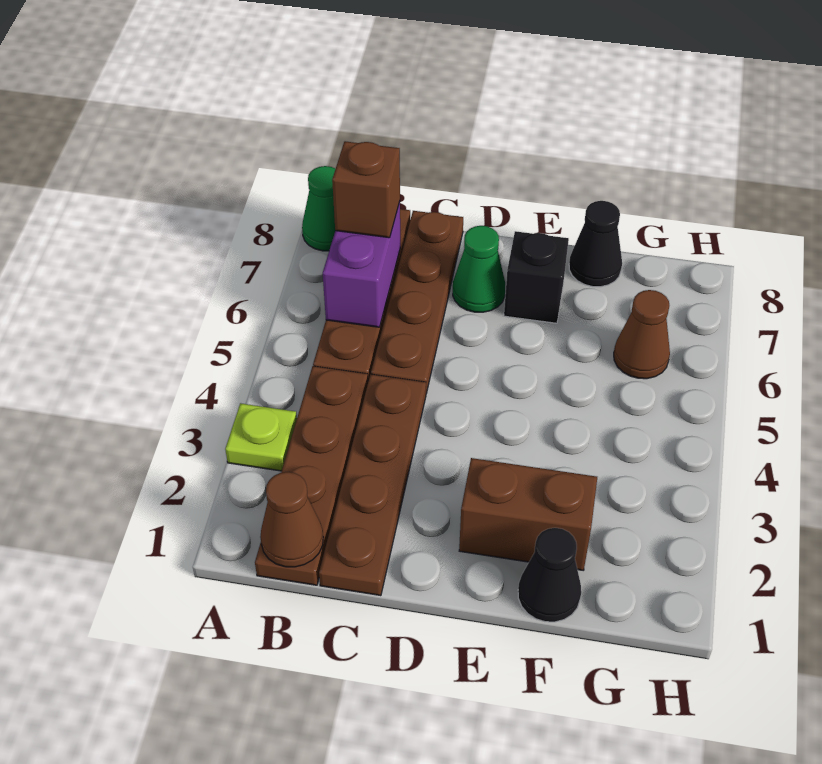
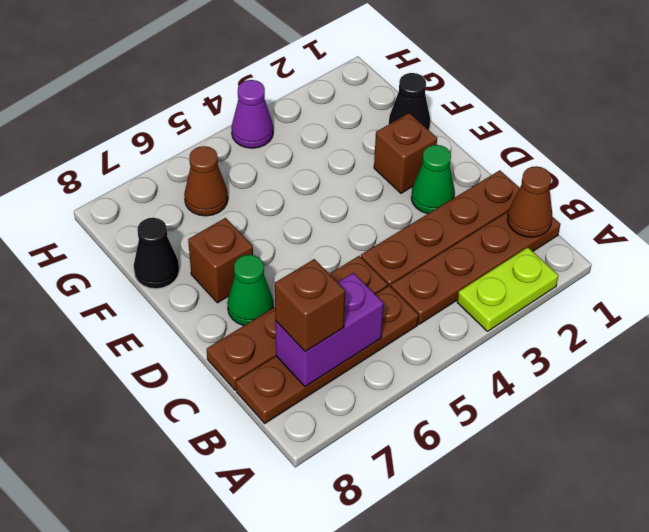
lime 1x1 plate [225,403,297,471] -> lime 1x2 plate [457,247,559,331]
green 1x1 cone [302,166,335,251] -> green 1x1 cone moved to [411,145,455,214]
brown 1x2 brick [459,458,597,570] -> brown 1x1 brick [374,113,437,193]
black 1x1 brick [504,231,569,323] -> brown 1x1 brick [188,218,253,303]
none -> purple 1x1 cone [231,80,273,148]

